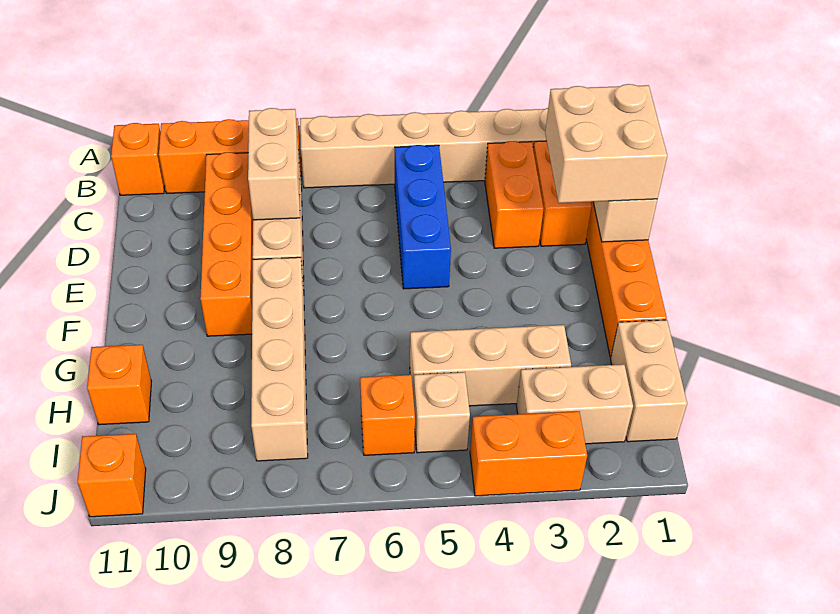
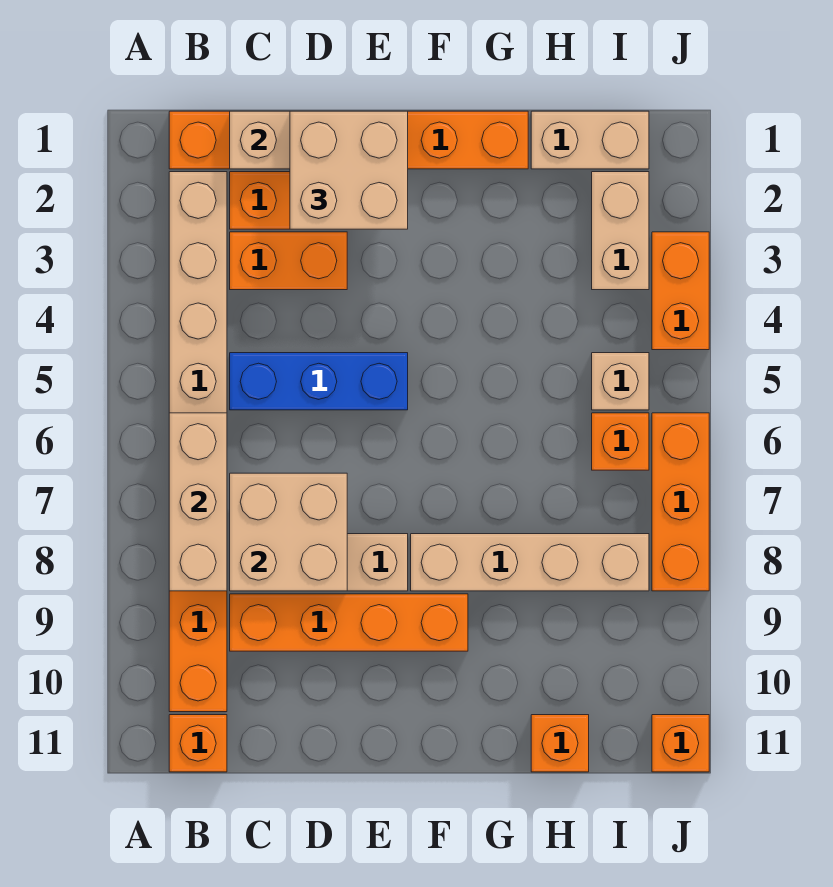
tan 1x2 brick [248,108,300,220] -> tan 2x2 brick [230,473,347,591]
tan 1x3 brick [410,325,571,406] -> tan 1x3 brick moved to [169,413,227,591]
none -> orange 1x3 brick [652,413,709,591]

